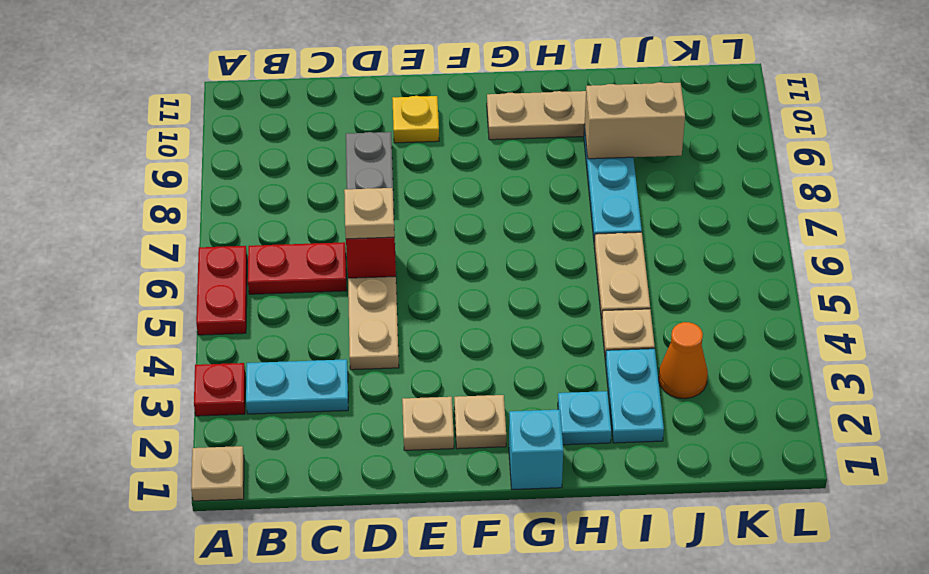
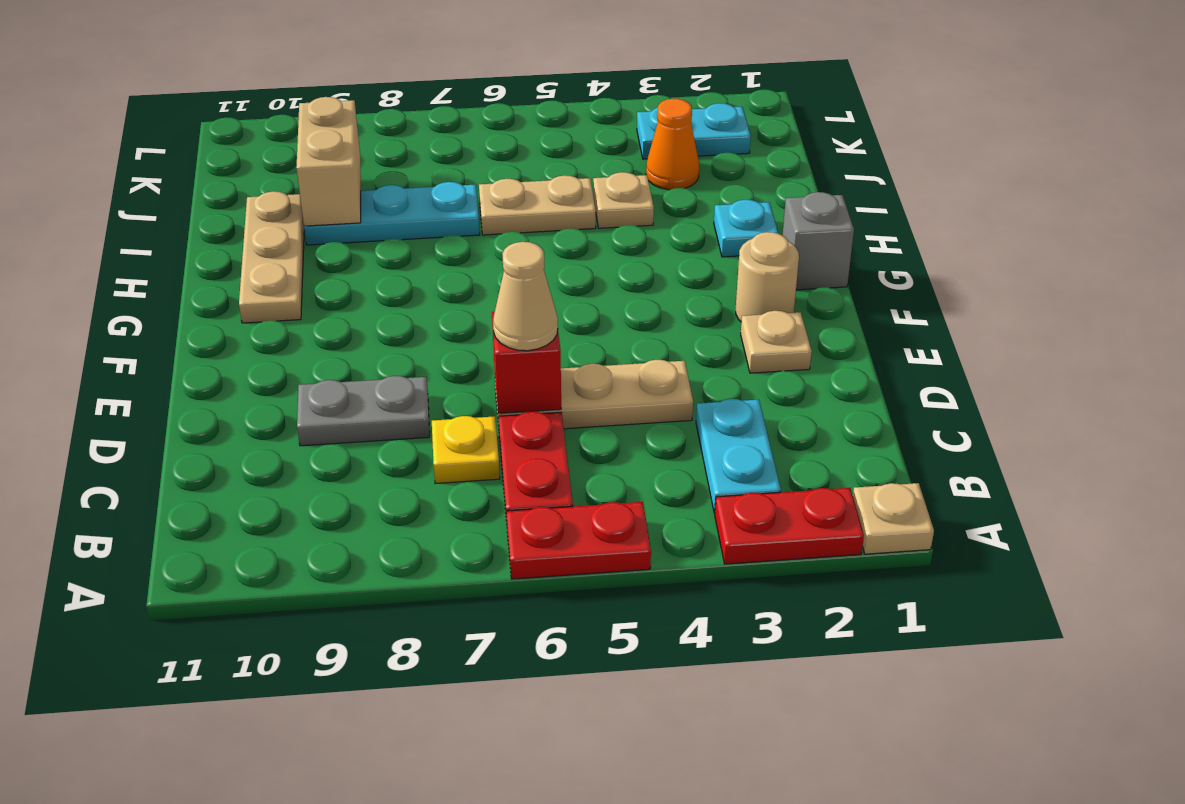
red 1x1 plate [194,363,245,416] -> red 1x2 plate [715,488,864,564]
tan 1x1 plate [344,188,394,239] -> tan 1x1 cone [493,242,558,351]
yellow 1x1 plate [392,96,439,143] -> yellow 1x1 plate moved to [432,416,500,483]
tan 1x1 plate [454,395,506,449] -> tan 1x1 round brick [736,232,799,321]
cyan 1x1 brick [509,410,563,490] -> grey 1x1 brick [782,192,854,290]
cyan 1x2 plate [605,349,664,443] -> cyan 1x2 plate moved to [637,103,751,159]

